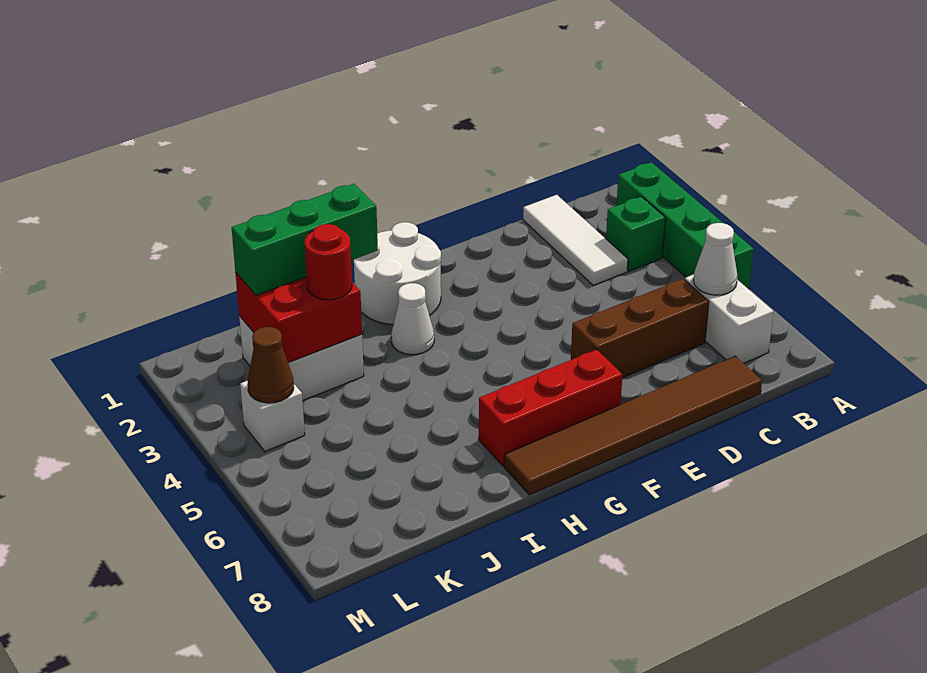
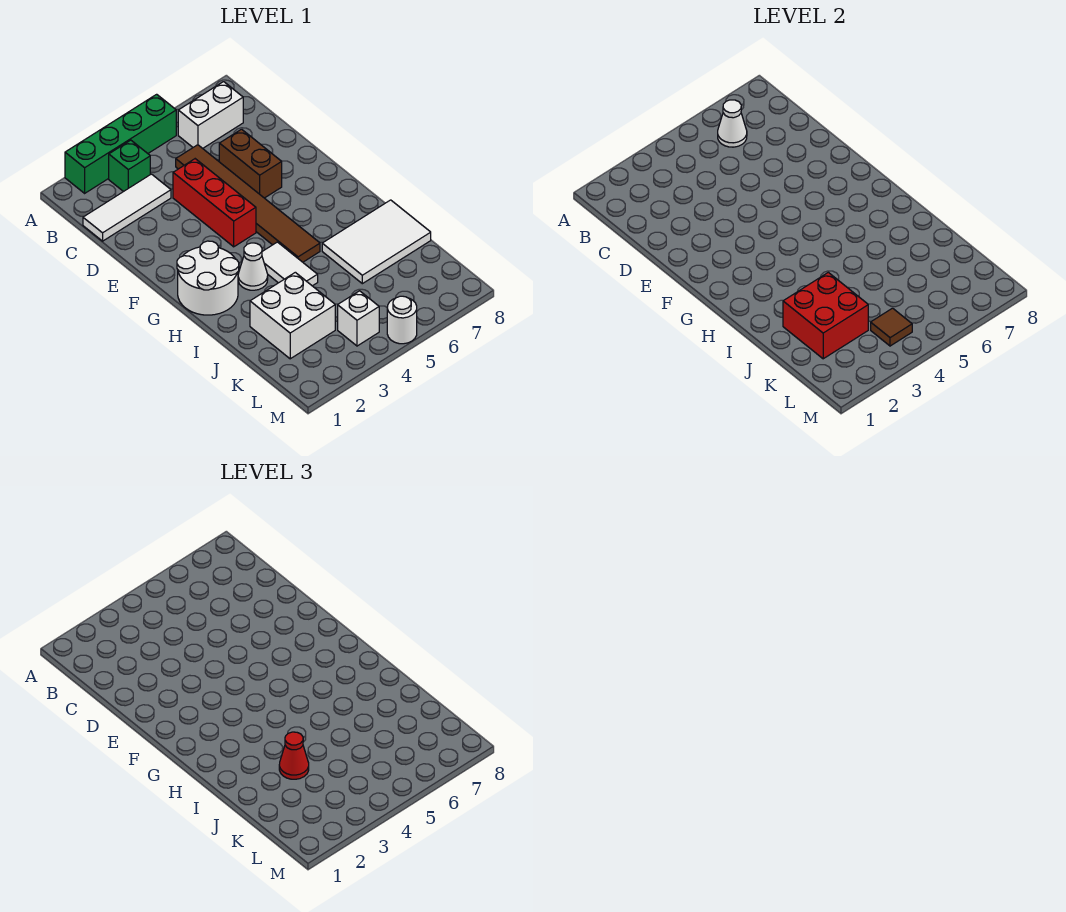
brown 1x3 brick [571,279,709,378] -> brown 1x2 brick [219,129,282,198]
brown 1x6 tile [504,356,762,495] -> brown 1x6 tile moved to [176,145,320,262]
red 1x3 brick [479,349,622,466] -> red 1x3 brick moved to [173,159,256,247]
none -> white 1x2 tile [262,242,318,286]
green 1x3 brick [232,184,378,295] -> none
none -> white 2x3 tile [322,200,431,284]
red 1x1 round brick [305,224,352,300] -> red 1x1 cone [279,732,309,779]
brown 1x1 cone [248,327,294,403] -> brown 1x1 tile [871,308,912,346]
none -> white 1x1 round brick [387,296,417,344]

